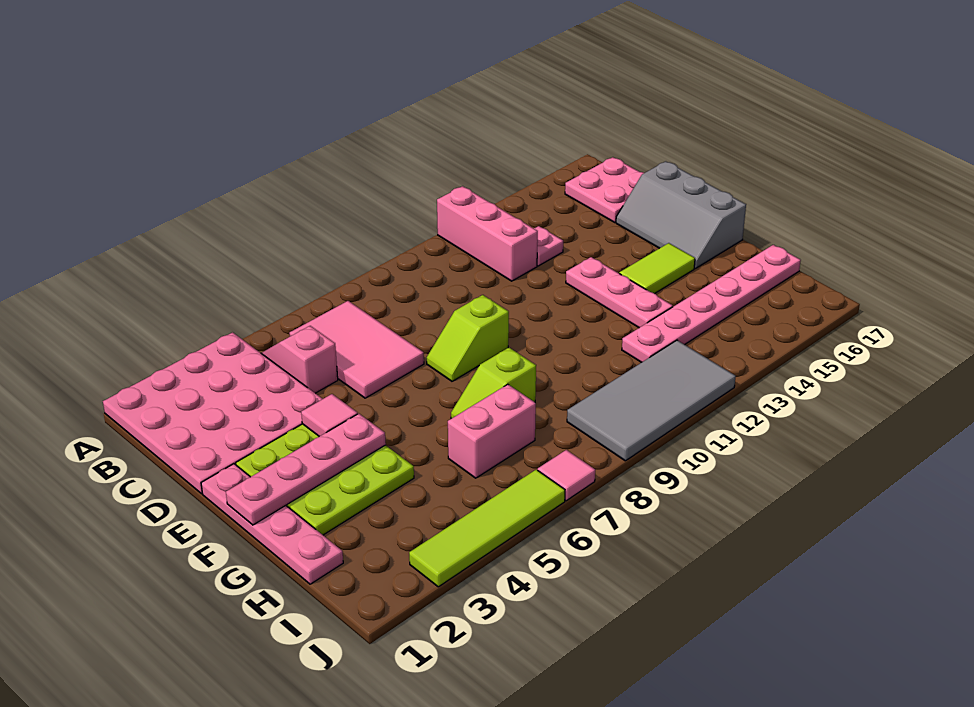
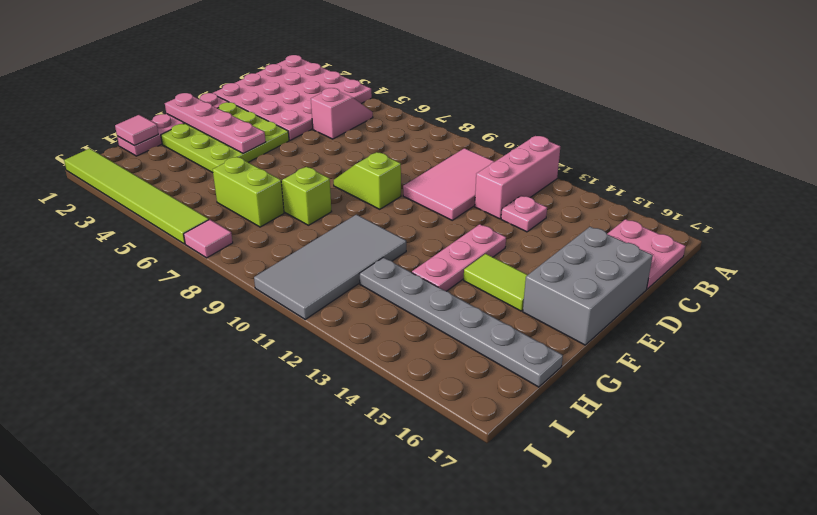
pink 2x3 tile [289,301,424,398] -> pink 2x3 tile moved to [403,148,495,220]
grey 2x3 slope [616,161,746,268] -> grey 2x3 brick [523,227,653,345]
pink 1x1 tile [301,394,358,437] -> pink 1x1 tile moved to [115,115,158,145]
pink 1x2 brick [448,384,536,478] -> lime 1x2 brick [213,157,284,227]
pink 1x6 plate [622,245,801,362] -> grey 1x6 plate [359,257,563,387]
grey 2x4 tile [567,340,736,461] -> grey 2x4 tile turned to [254,214,406,319]
lime 1x4 tile [409,470,565,587] -> lime 1x6 tile [64,148,209,244]

